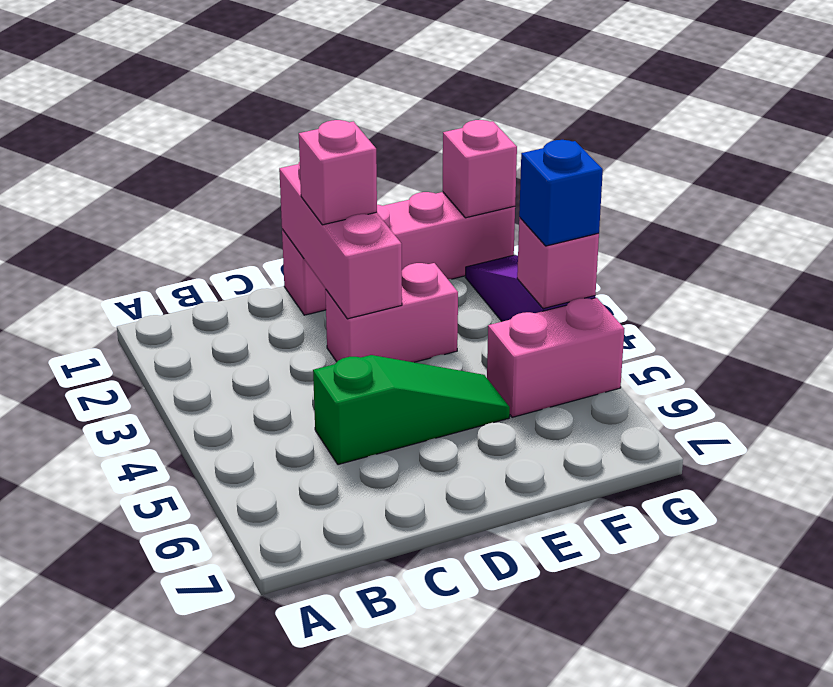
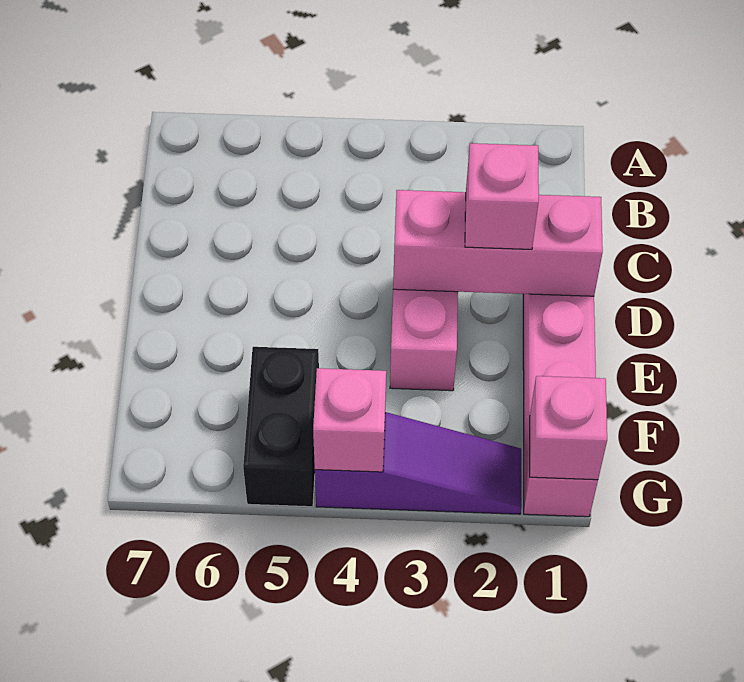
green 1x3 slope [313,355,510,465] -> none
pink 1x2 brick [487,298,625,417] -> black 1x2 brick [243,347,319,507]
blue 1x1 brick [519,140,603,246] -> none

